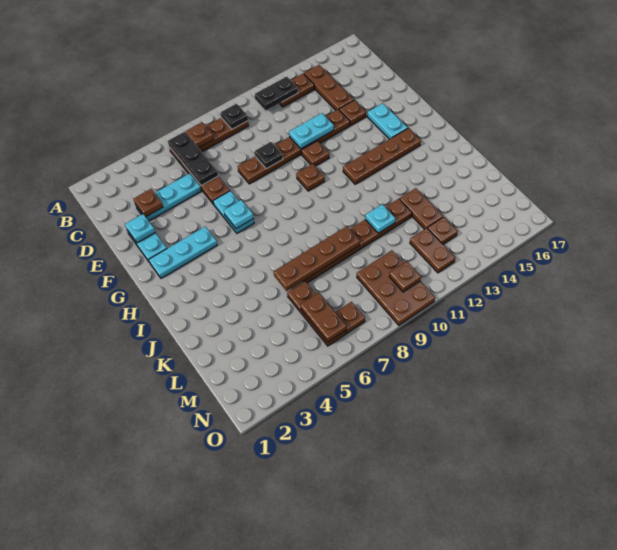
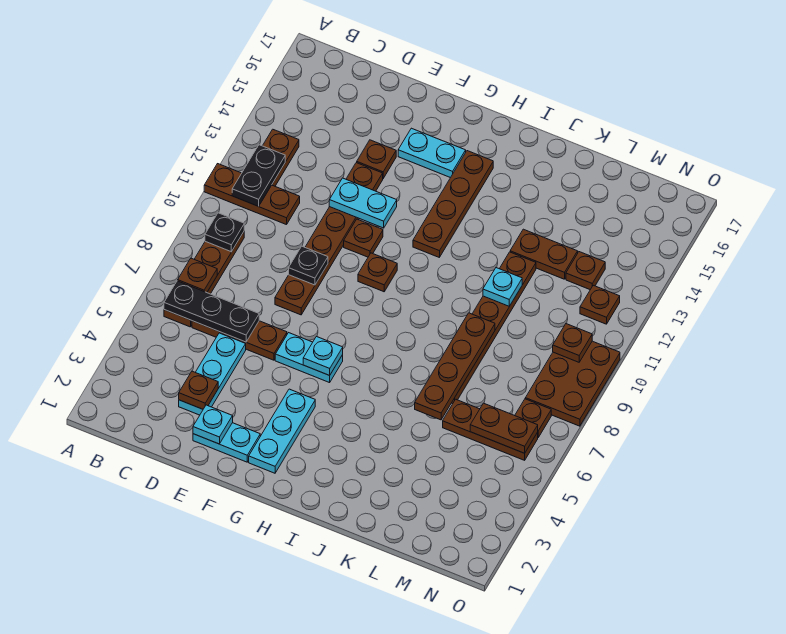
brown 1x3 plate [304,65,354,110] -> brown 1x3 plate moved to [204,164,300,225]
cyan 1x2 plate [289,113,334,149] -> cyan 1x2 plate turned to [329,178,397,228]
brown 2x3 plate [357,250,435,325] -> brown 2x3 plate turned to [525,341,620,426]
brown 1x2 plate [410,228,455,273] -> brown 1x1 plate [580,285,620,324]

